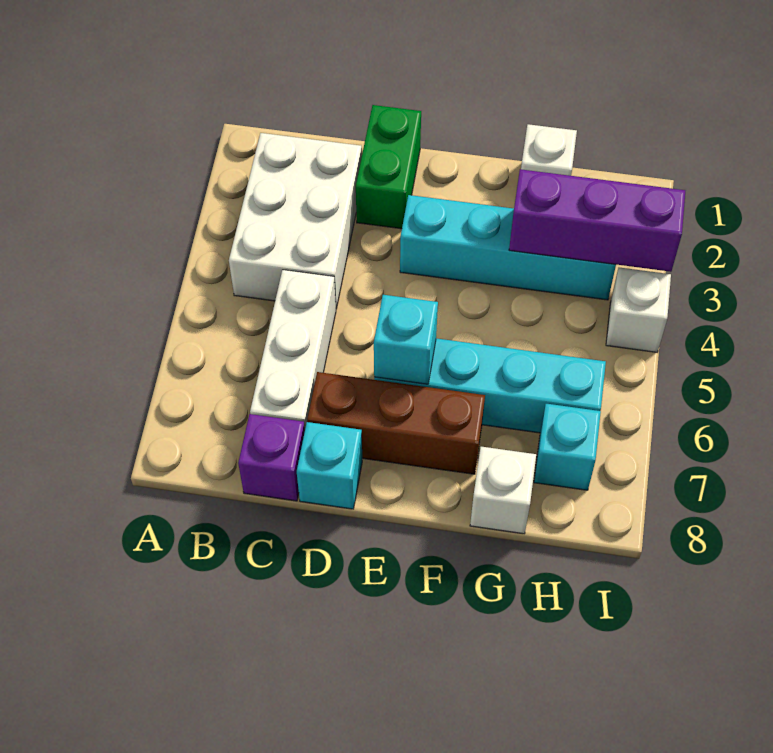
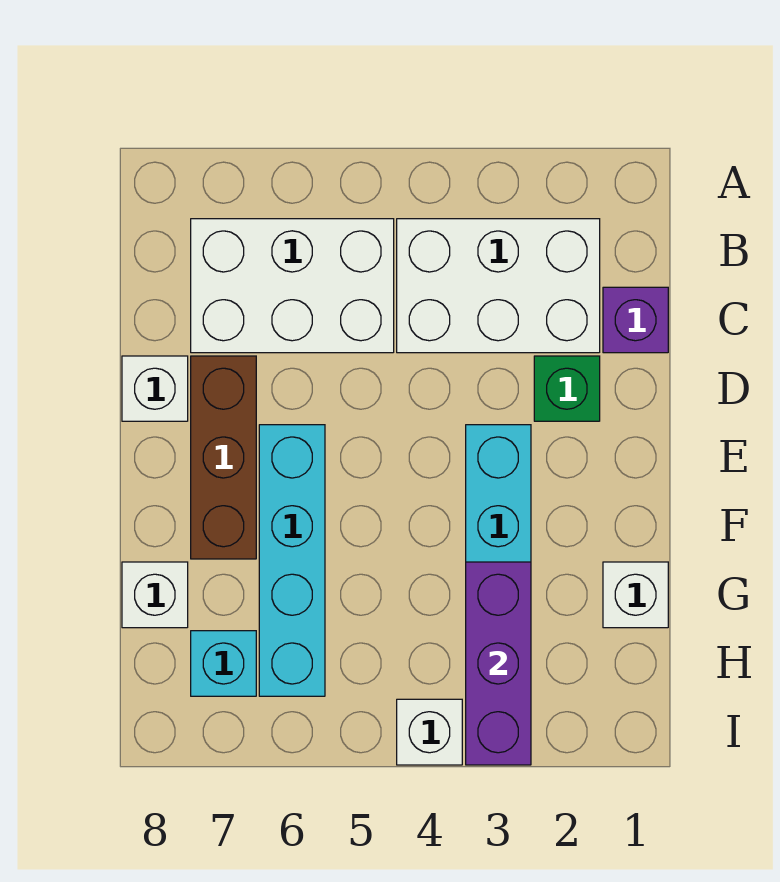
white 1x3 brick [250,270,336,428] -> white 2x3 brick [191,219,394,353]
purple 1x1 brick [238,414,305,501] -> purple 1x1 brick moved to [603,287,668,353]
green 1x2 brick [356,105,421,229] -> green 1x1 brick [534,356,600,421]
cyan 1x1 brick [297,422,362,509] -> white 1x1 brick [122,356,188,421]
cyan 1x1 brick [374,295,438,384] -> none

